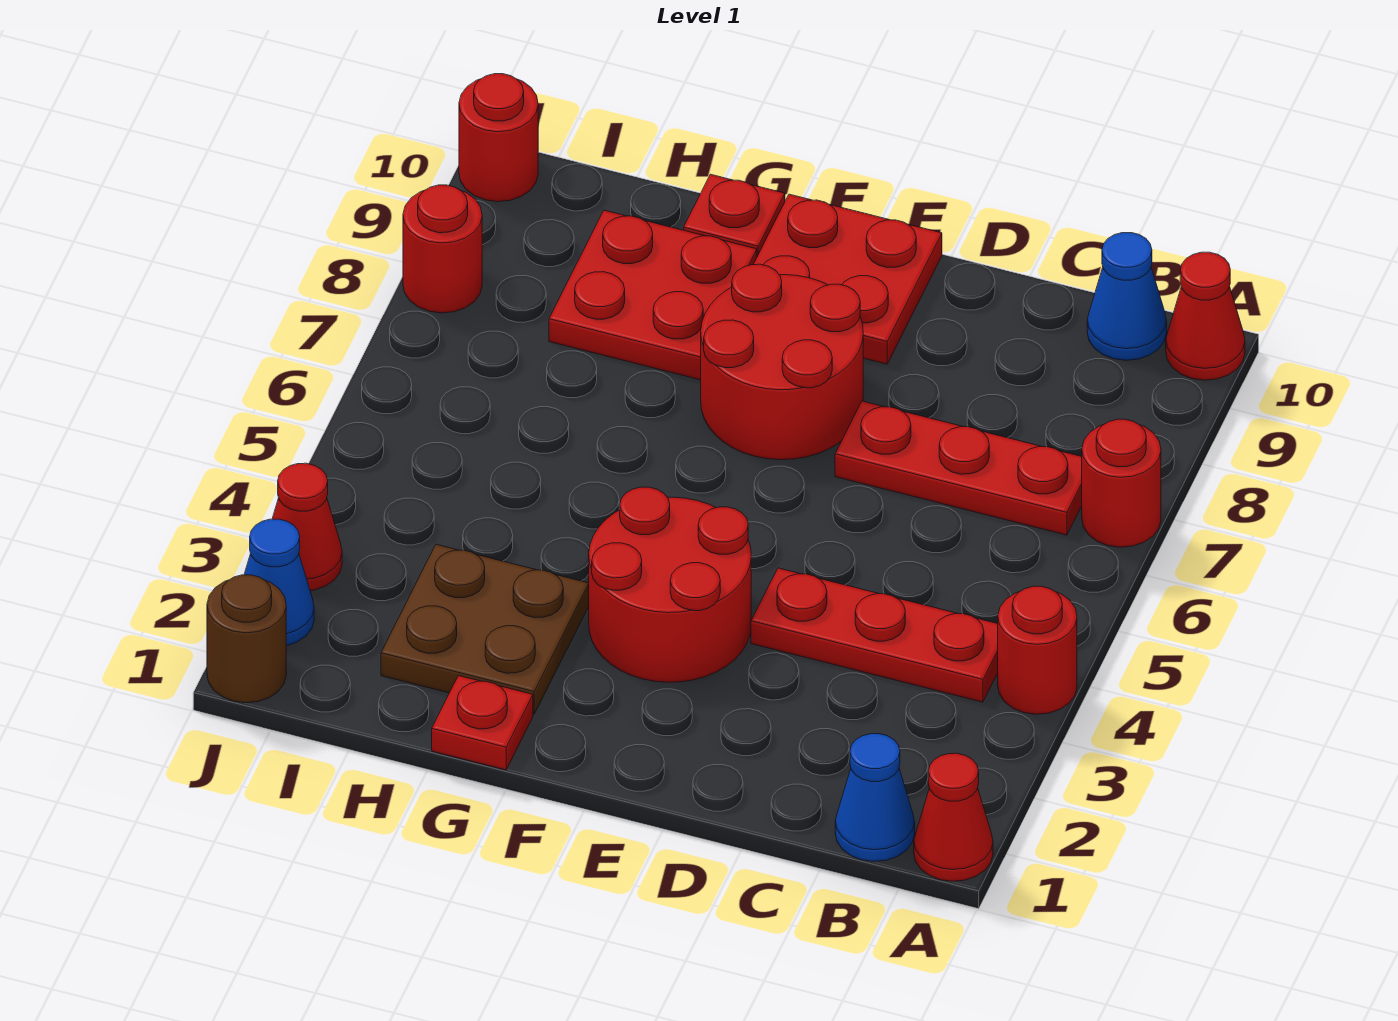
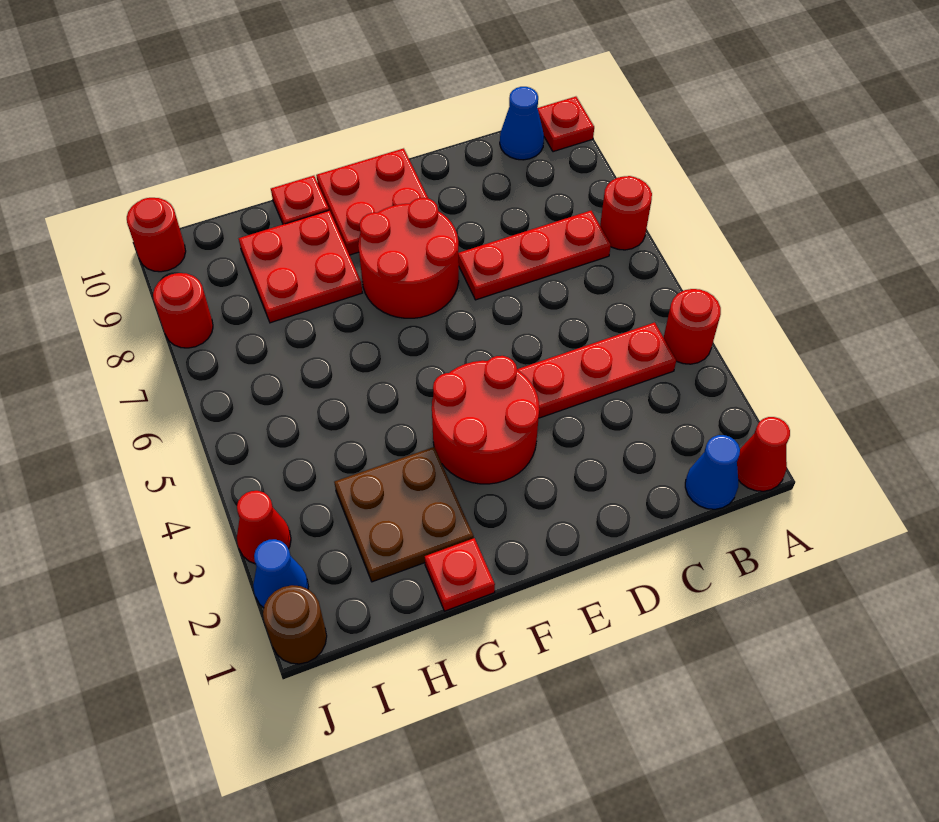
red 1x1 cone [1166,252,1245,380] -> red 1x1 plate [538,97,594,152]

